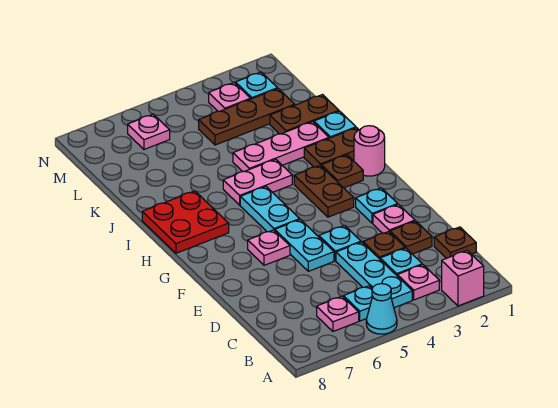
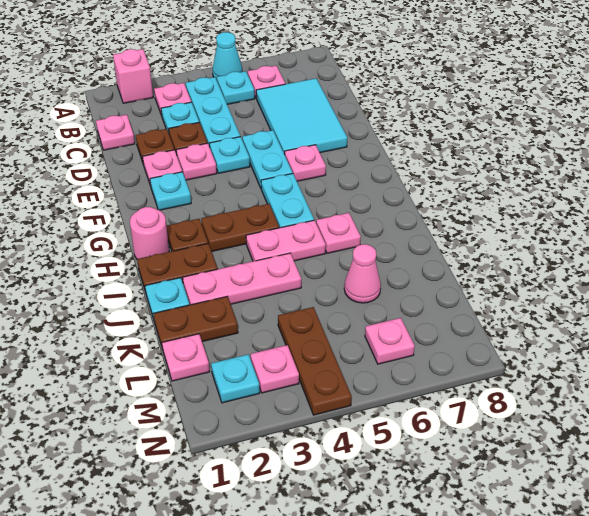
brown 1x1 plate [434,227,476,258] -> pink 1x1 plate [96,115,135,150]
none -> cyan 2x3 tile [256,78,347,154]
none -> pink 1x1 plate [176,143,217,180]
brown 1x2 plate [294,165,354,217] -> brown 1x2 plate turned to [201,204,279,251]
red 2x2 plate [142,191,229,253] -> none
none -> pink 1x1 plate [316,213,361,253]
none -> pink 1x1 cone [344,244,381,303]
none -> pink 1x1 plate [162,334,210,381]
brown 1x3 plate [199,89,295,145] -> brown 1x3 plate turned to [278,307,352,415]

